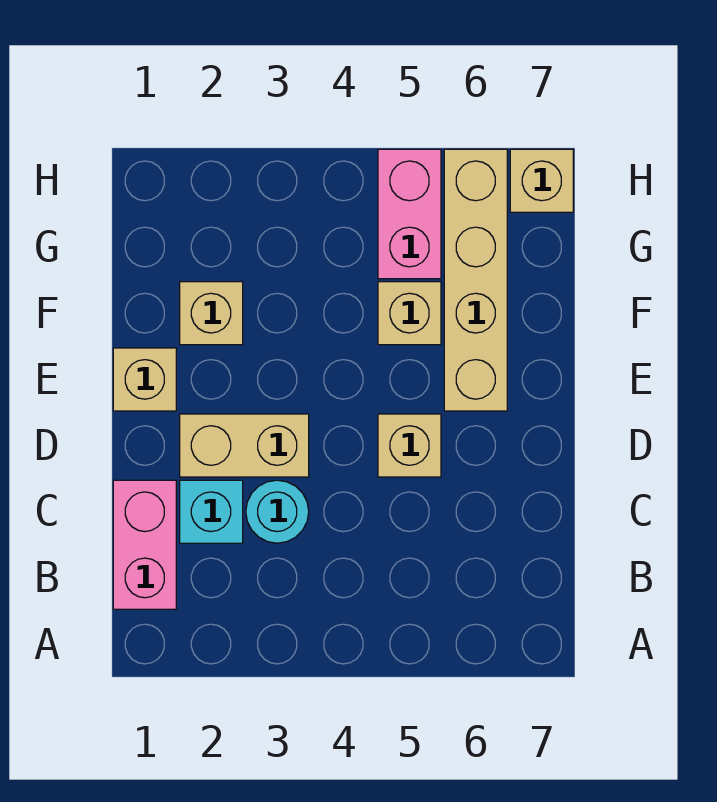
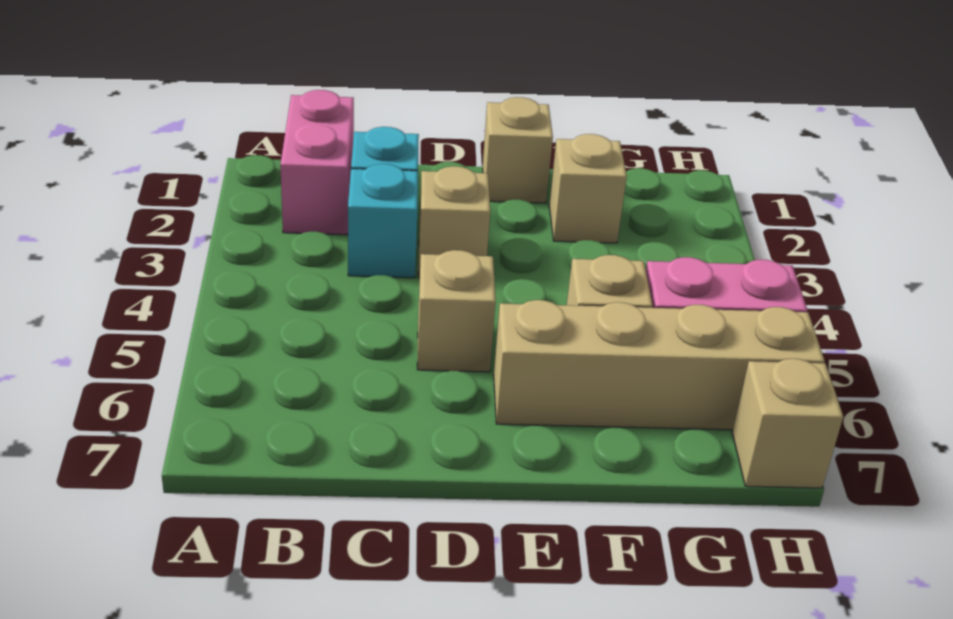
pink 1x2 brick [113,480,176,609] -> pink 1x2 brick turned to [280,90,354,235]
cyan 1x1 round brick [246,480,309,543] -> cyan 1x1 brick [348,164,418,278]
tan 1x2 brick [180,414,309,477] -> tan 1x1 brick [418,166,490,278]

